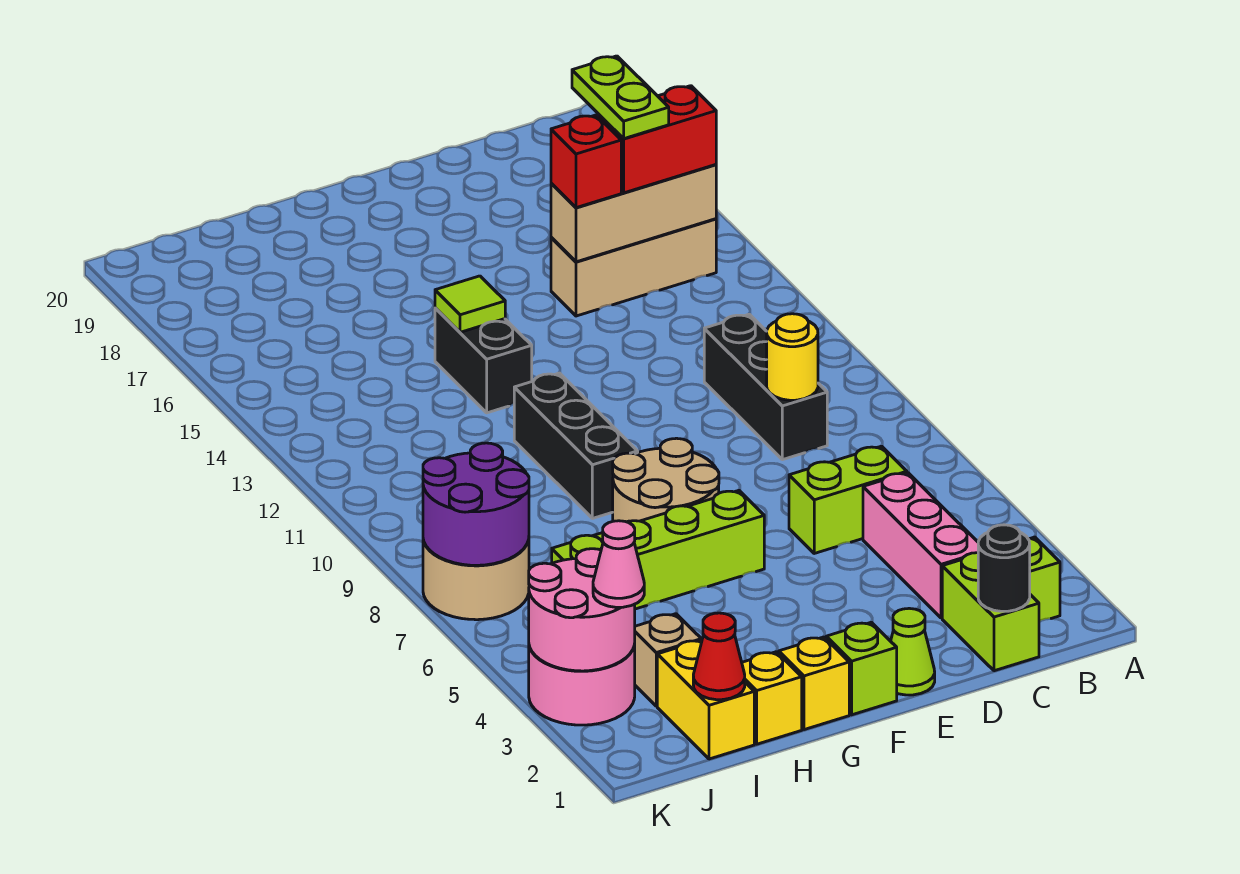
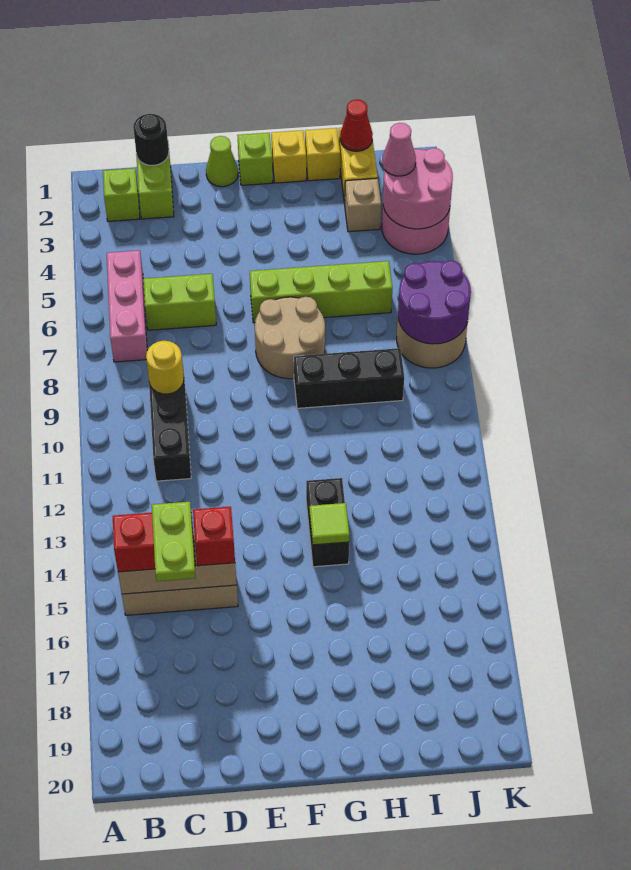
pink 1x3 brick [863,473,978,618] -> pink 1x3 brick moved to [107,250,147,362]
black 1x3 brick [514,373,638,518] -> black 1x3 brick turned to [294,348,404,408]

